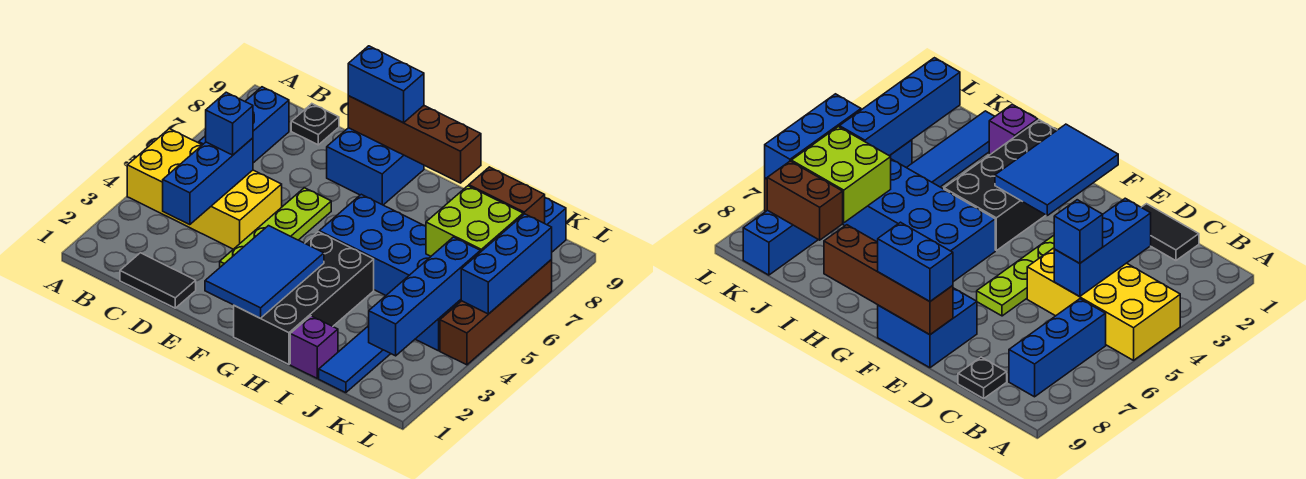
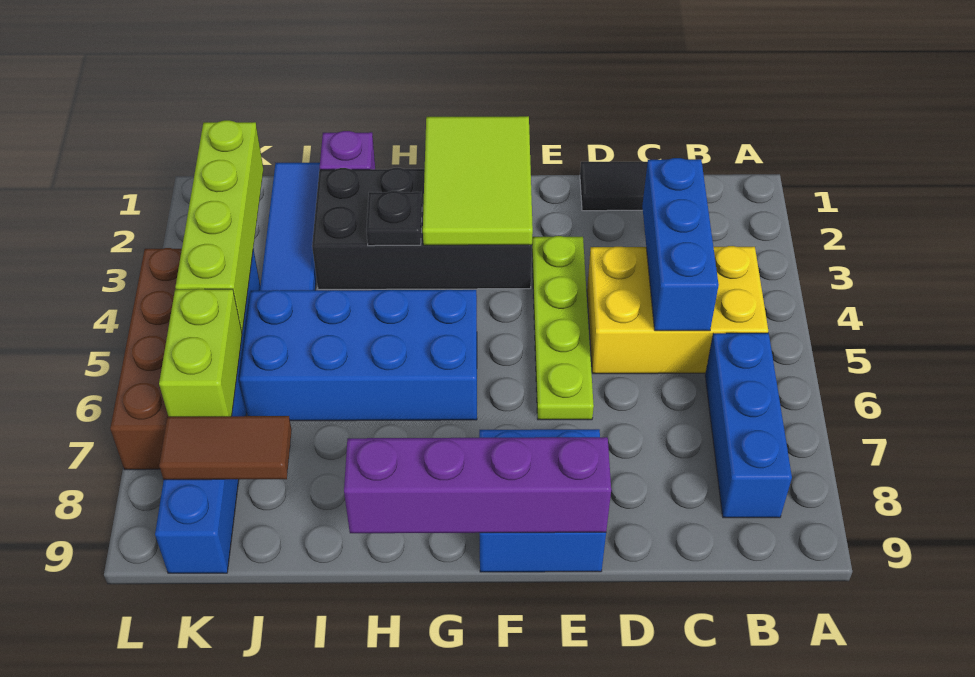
yellow 2x4 brick [127,129,282,249] -> yellow 2x3 brick [587,246,768,374]
blue 1x1 brick [206,92,253,155] -> none
black 1x1 plate [291,104,339,145] -> black 1x1 plate moved to [366,191,422,246]
brown 1x4 brick [348,96,481,183] -> purple 1x4 brick [344,437,611,533]
blue 1x2 brick [348,46,424,123] -> none
blue 2x3 tile [205,226,324,318] -> lime 2x3 tile [423,116,533,245]
black 2x4 brick [234,232,374,364] -> black 2x4 brick turned to [312,168,532,289]
lime 2x2 brick [426,186,523,256] -> lime 1x2 brick [159,289,242,416]
brown 1x2 brick [469,167,545,223] -> brown 1x2 tile [159,416,292,480]
blue 1x4 brick [369,237,480,356] -> lime 1x4 brick [175,120,263,332]
blue 1x3 brick [461,214,552,314] -> none

